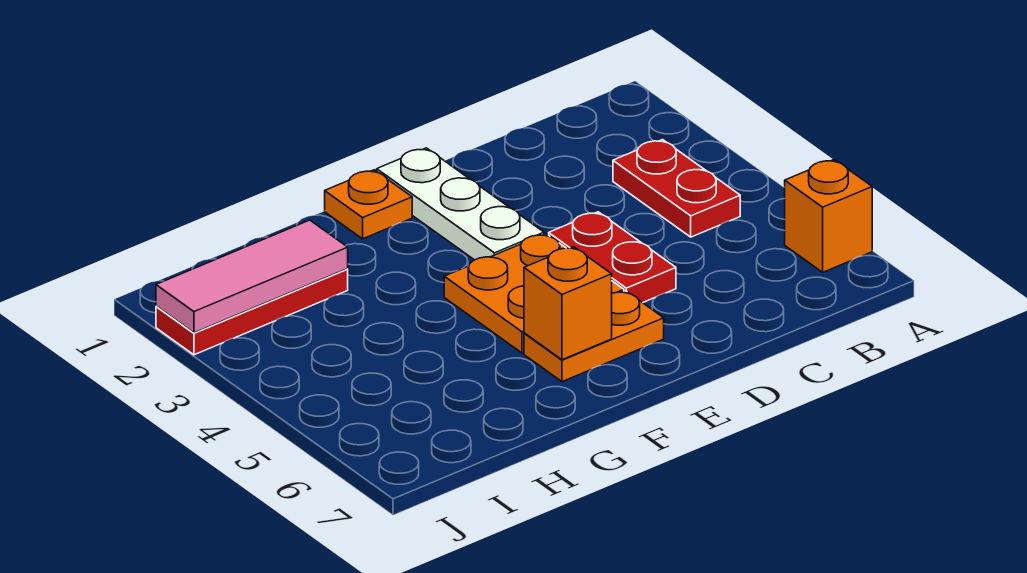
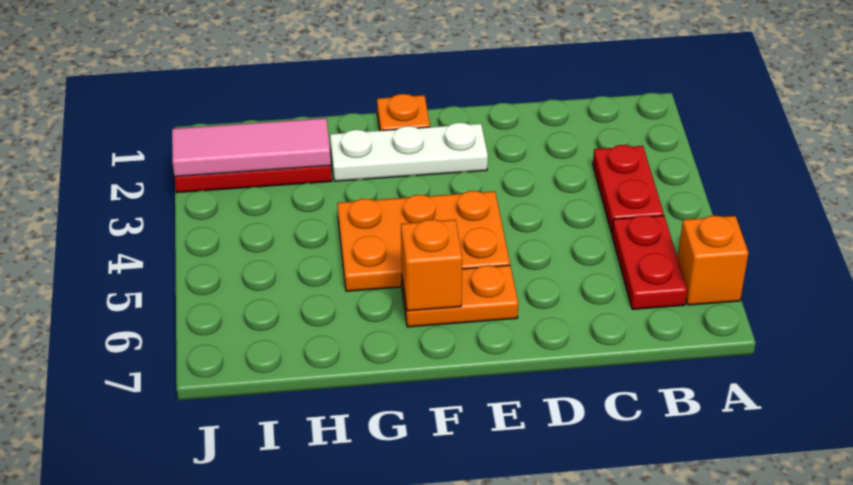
red 1x2 plate [549,212,676,303] -> red 1x2 plate moved to [612,215,687,309]
white 1x3 plate [377,148,544,260] -> white 1x3 plate turned to [330,122,488,181]
orange 2x2 plate [444,234,624,353] -> orange 2x3 plate [337,191,510,291]

